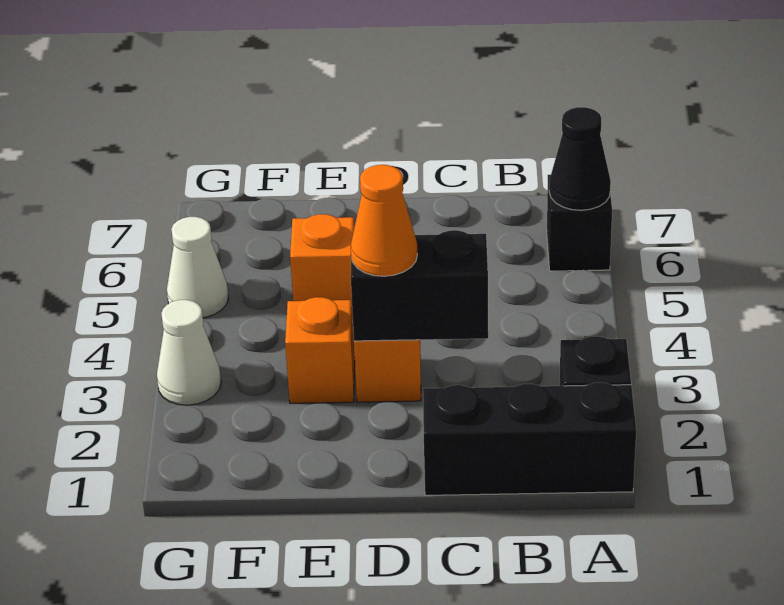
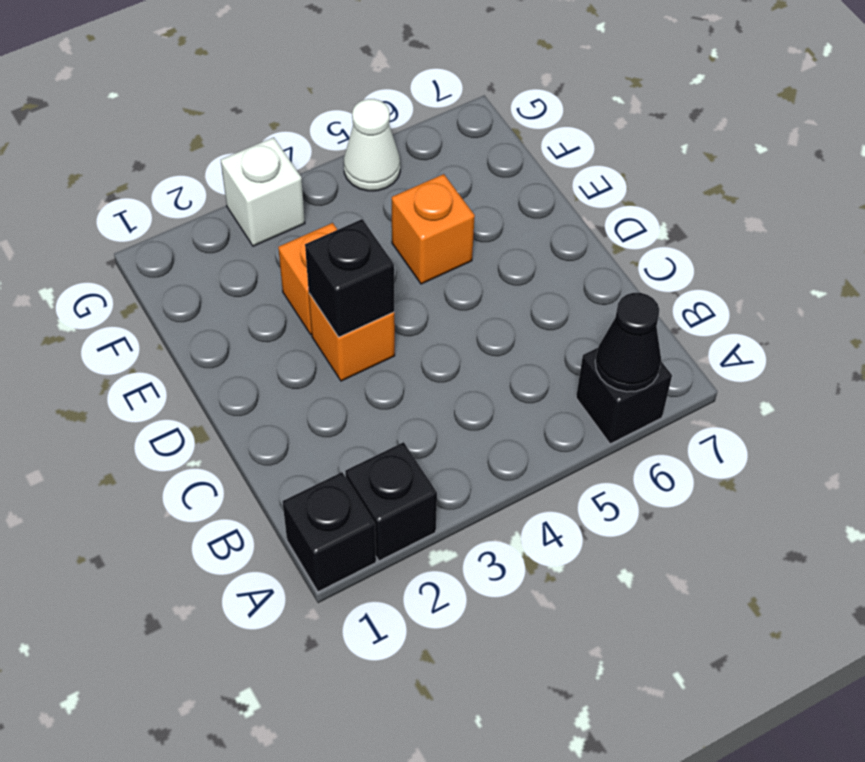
black 1x3 brick [423,383,636,495] -> black 1x1 brick [282,472,376,592]
black 1x2 brick [351,230,488,341] -> black 1x1 brick [305,219,394,337]
orange 1x1 cone [351,165,417,276] -> none
white 1x1 cone [157,300,221,405] -> white 1x1 brick [221,137,305,246]

